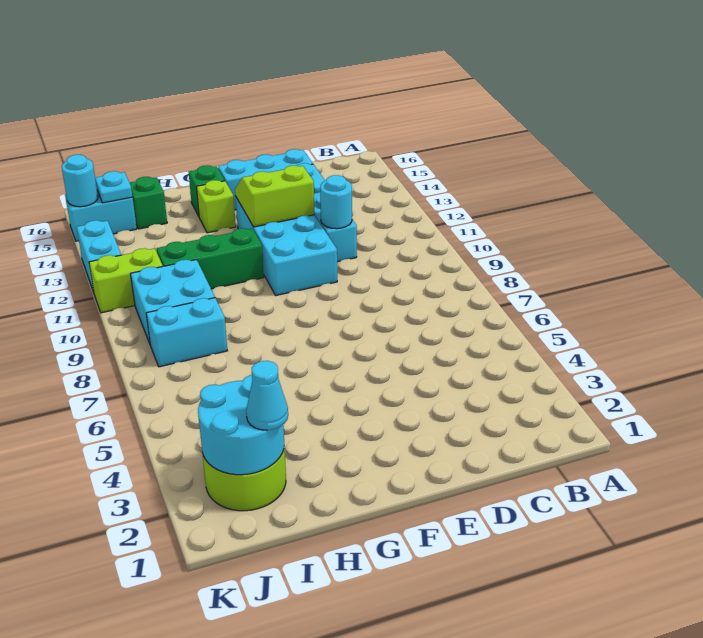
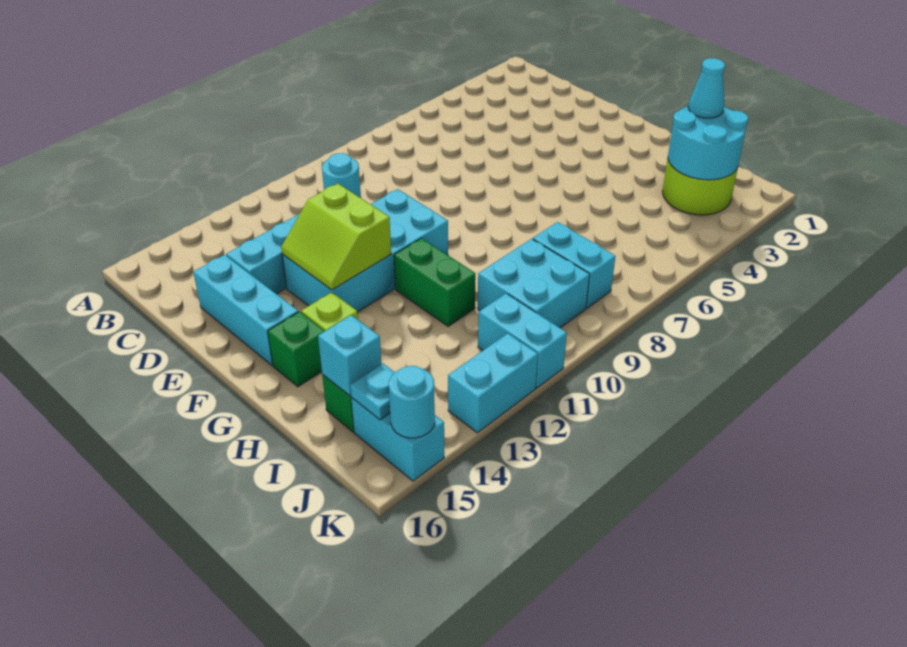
green 1x3 brick [157,228,264,289] -> green 1x2 brick [394,238,475,326]
none -> cyan 1x1 brick [318,315,381,396]
lime 1x2 brick [89,248,163,313] -> cyan 1x2 brick [478,293,567,388]

